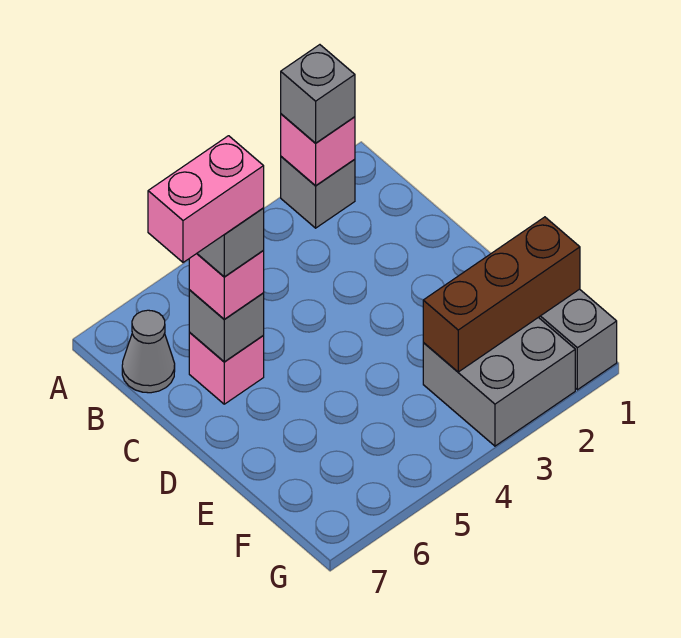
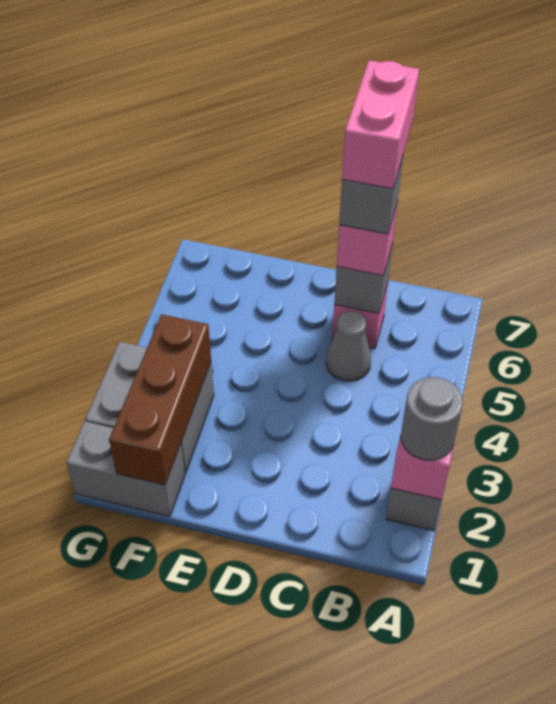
grey 1x1 brick [281,45,355,143] -> grey 1x1 round brick [401,377,463,460]
grey 1x1 cone [122,310,175,393] -> grey 1x1 cone moved to [326,311,371,381]

